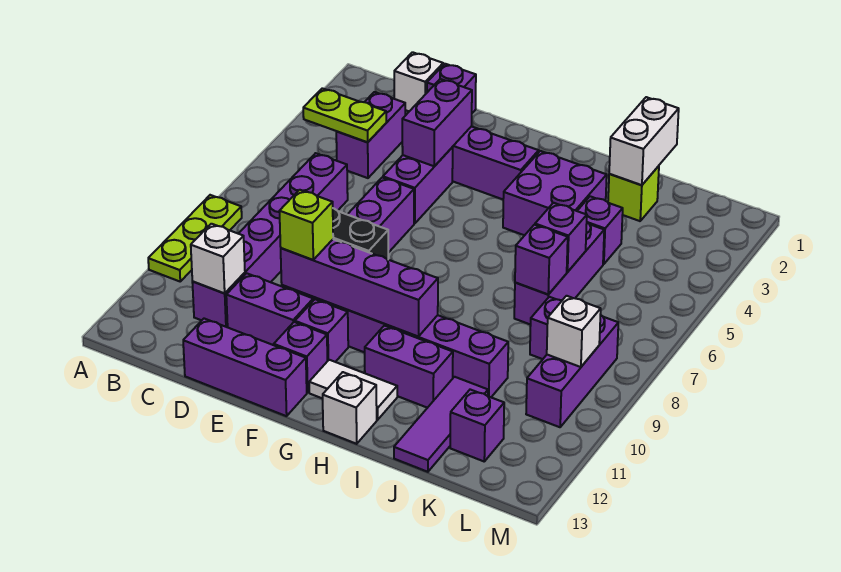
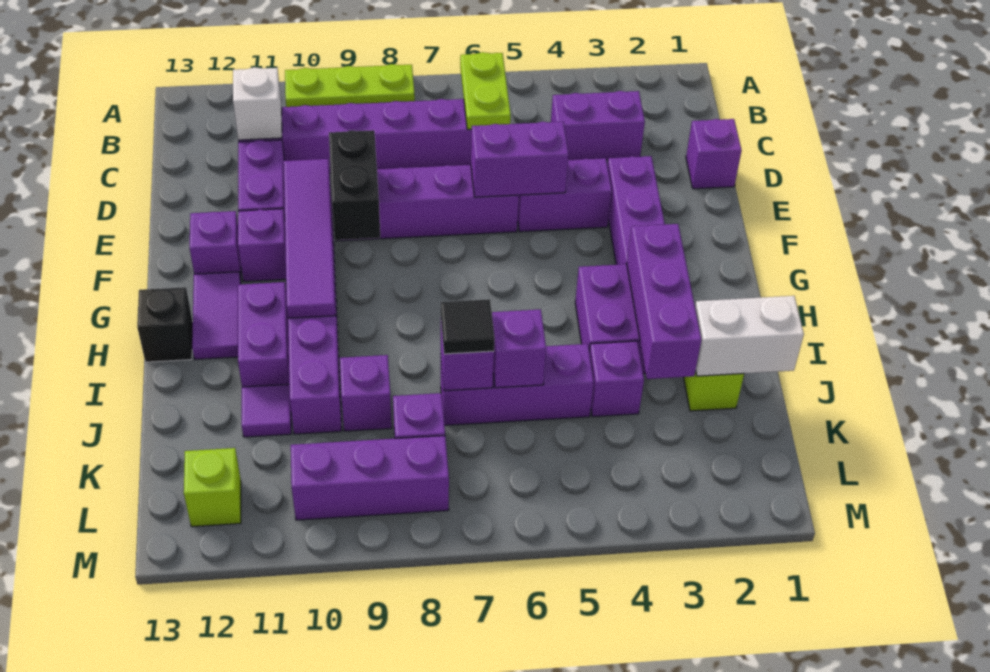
lime 1x2 plate [303,88,386,142] -> lime 1x2 plate moved to [460,52,511,129]
white 1x1 brick [394,52,443,111] -> none
purple 1x3 brick [183,319,307,416] -> purple 1x3 brick moved to [627,224,701,379]
purple 1x2 brick [402,79,472,166] -> purple 1x2 brick moved to [471,122,569,197]
purple 1x4 brick [281,239,438,337] -> purple 1x4 tile [284,159,336,318]
lime 1x1 brick [280,190,333,260] -> lime 1x1 brick moved to [184,448,241,527]
white 1x2 tile [309,360,397,420] -> purple 1x2 tile [192,272,241,359]
white 1x1 brick [323,372,377,444] -> black 1x1 brick [137,287,193,362]
none -> black 1x1 tile [441,299,494,354]
purple 1x3 tile [394,377,488,472] -> purple 1x1 tile [242,384,291,437]
purple 1x1 brick [450,390,504,461] -> purple 1x1 brick moved to [340,355,392,431]
white 1x1 brick [547,296,601,367] -> none

